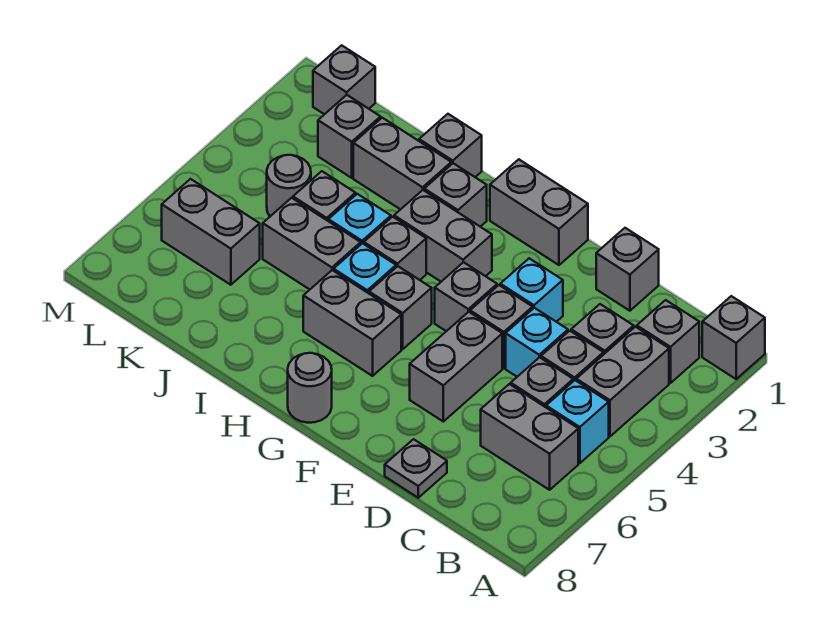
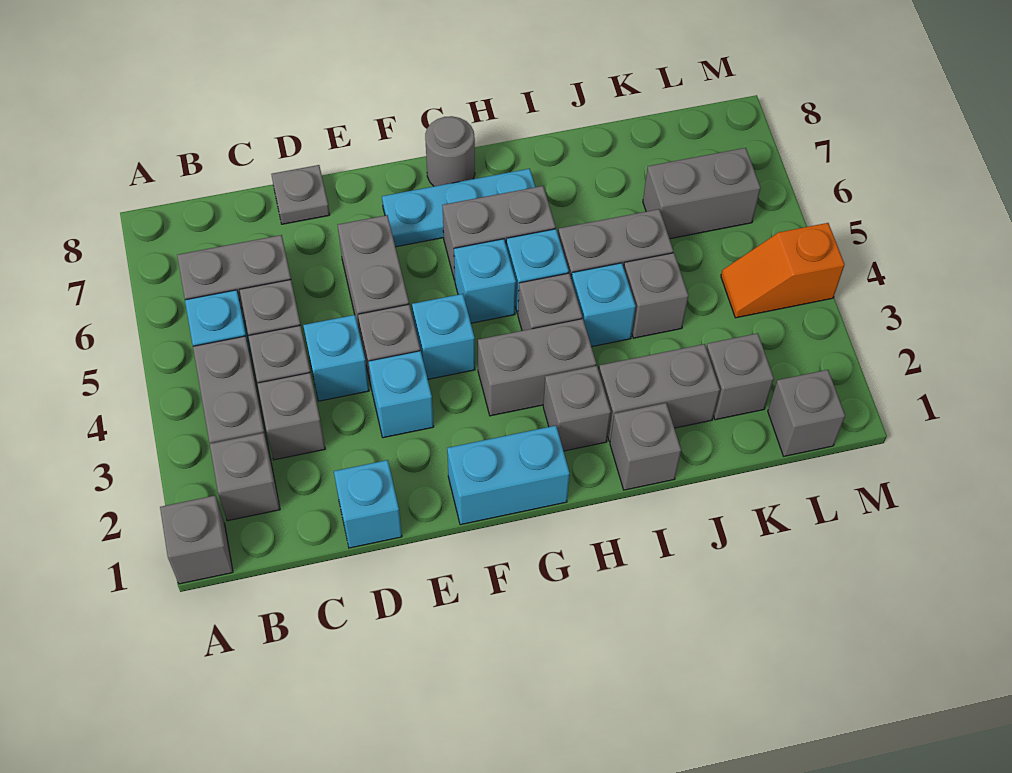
grey 1x1 brick [596,228,659,311] -> cyan 1x1 brick [334,460,402,548]
grey 1x2 brick [490,159,588,265] -> cyan 1x2 brick [447,426,570,525]
grey 1x1 brick [435,262,497,331] -> cyan 1x1 brick [412,294,475,379]
none -> cyan 1x3 plate [382,169,535,247]
grey 1x1 brick [369,266,432,349] -> cyan 1x1 brick [454,239,516,323]
grey 1x1 round brick [267,155,311,216] -> none
none -> orange 1x2 slope [721,223,845,318]

